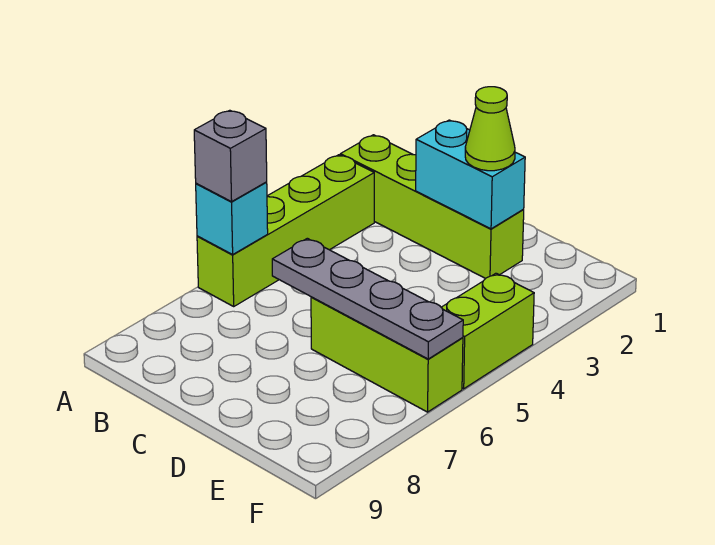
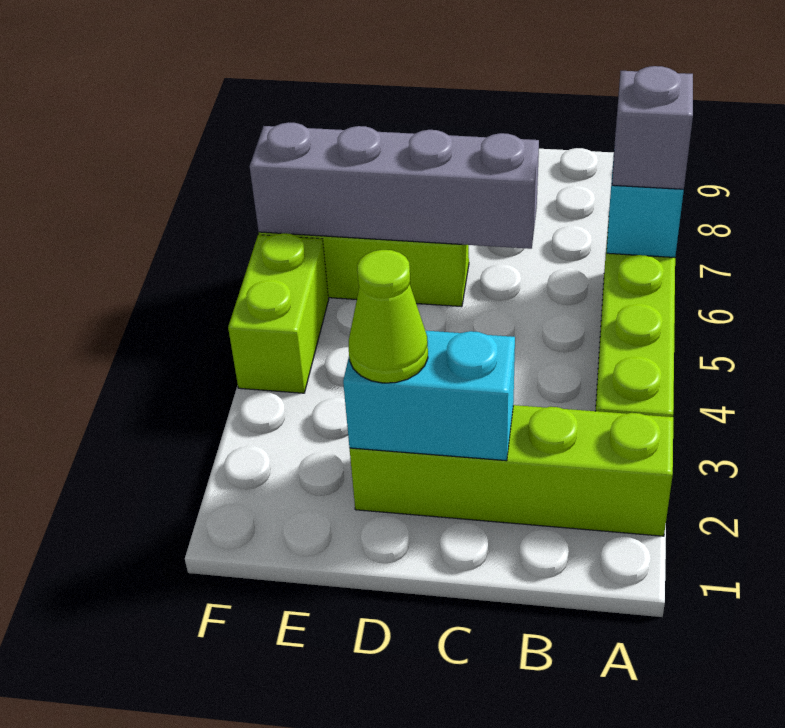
grey 1x4 plate [272,238,463,359] -> grey 1x4 brick [250,122,539,249]

